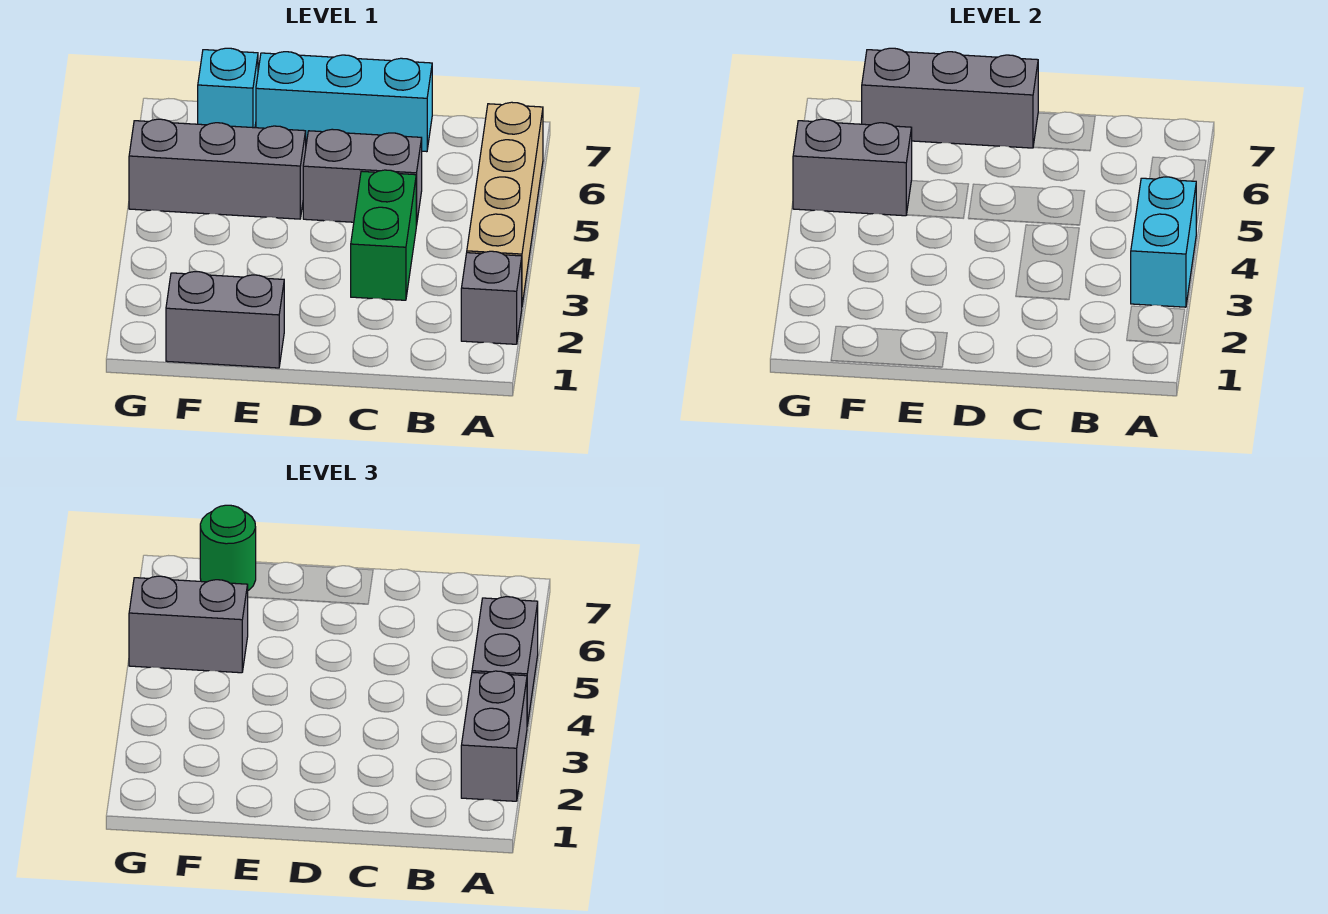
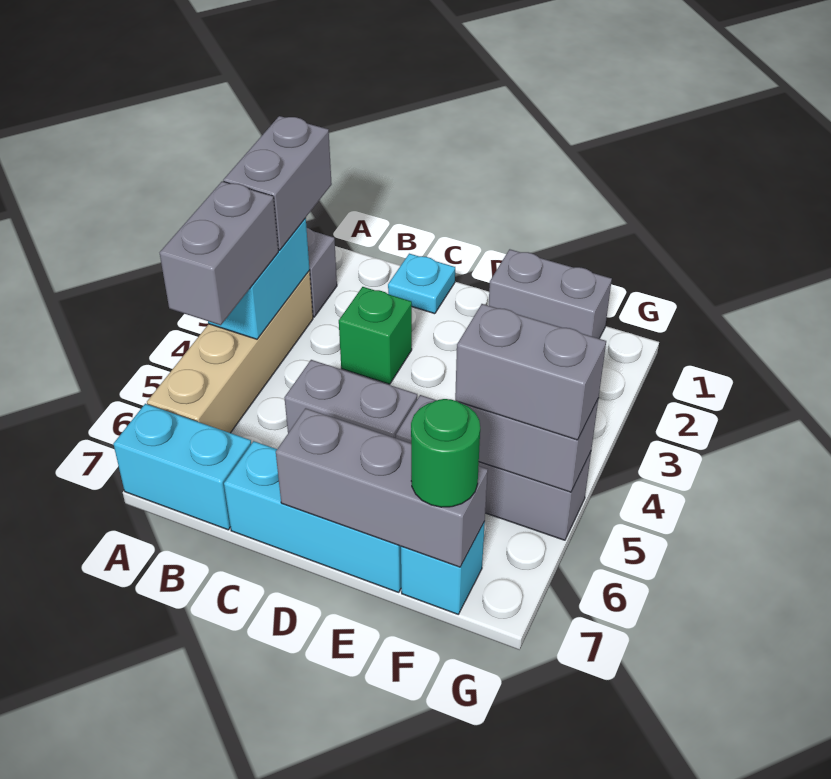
none -> cyan 1x2 brick [113,404,251,530]
none -> cyan 1x1 plate [388,254,455,314]
green 1x2 brick [351,170,416,300] -> green 1x1 brick [339,287,412,384]

